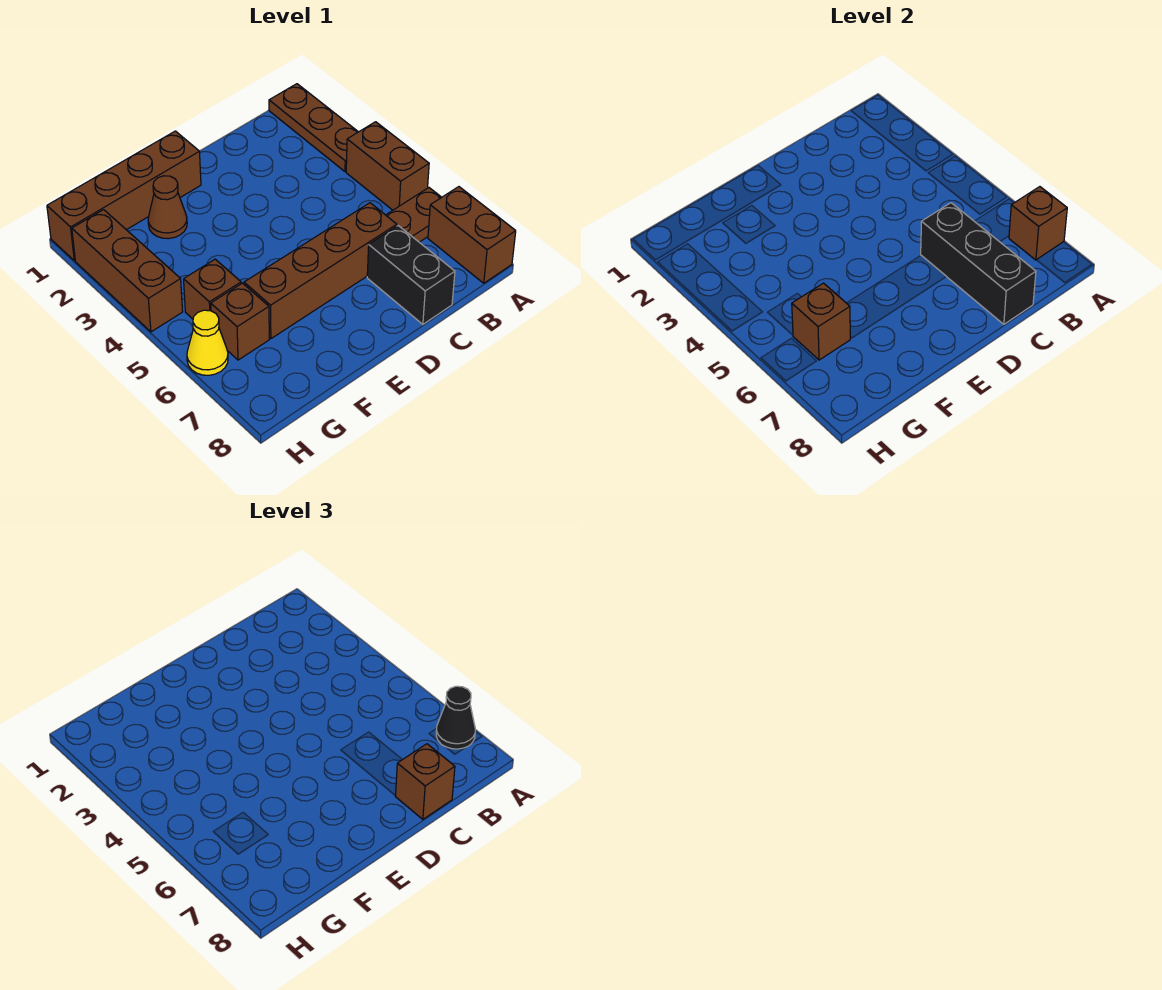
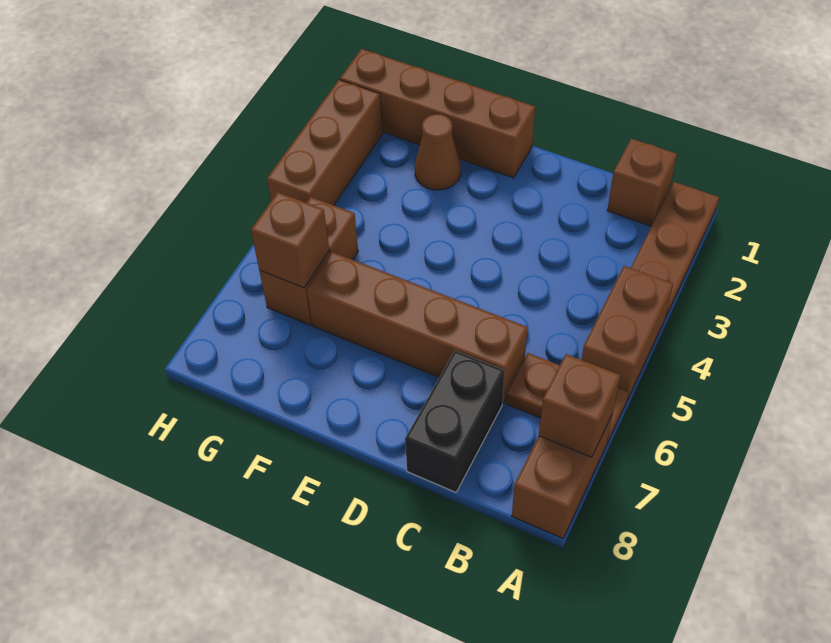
black 1x1 cone [436,686,475,749] -> none
black 1x3 brick [921,203,1036,324] -> none
brown 1x1 brick [396,744,455,819] -> brown 1x1 brick moved to [607,139,677,226]
yellow 1x1 cone [187,310,228,375] -> none

